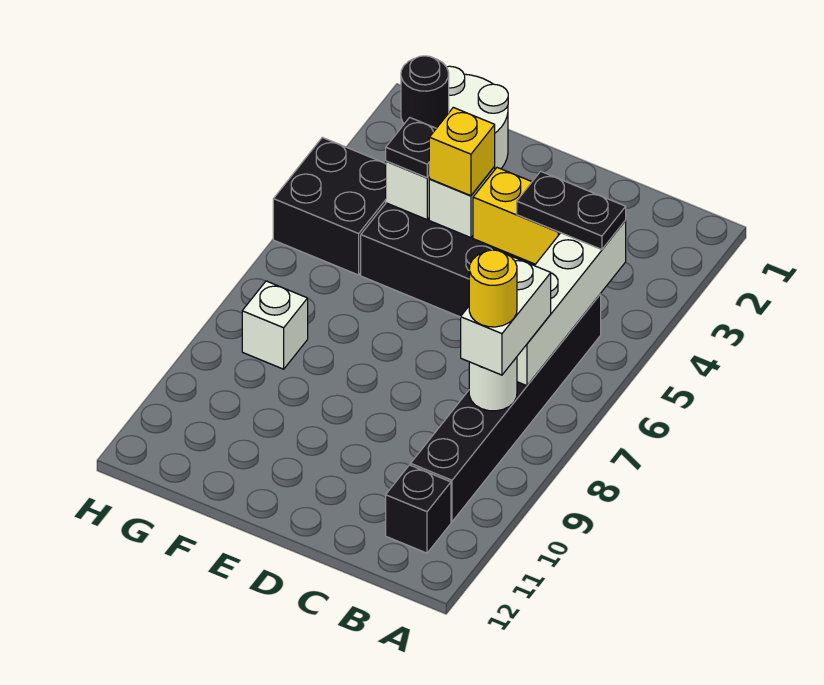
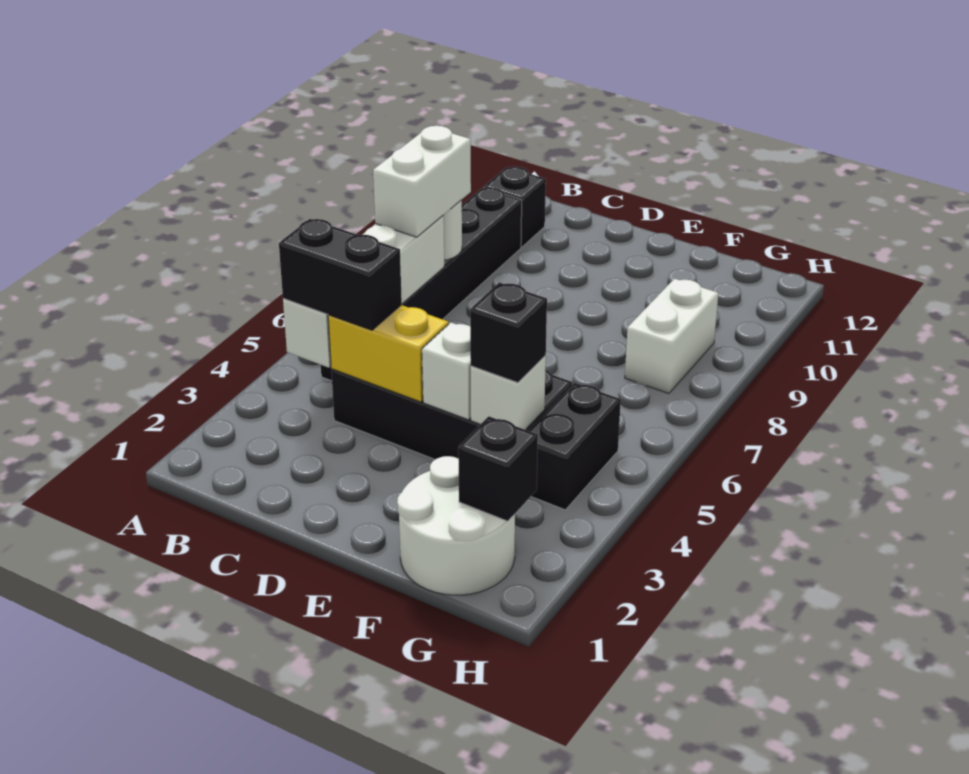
black 1x2 plate [517,171,626,250] -> black 1x2 brick [279,219,402,330]
yellow 1x1 round brick [469,250,517,327] -> none
yellow 1x1 brick [429,107,495,196] -> none
black 1x1 plate [386,117,436,178] -> black 1x1 brick [470,282,547,383]
black 1x1 round brick [401,56,449,128] -> black 1x1 brick [458,416,538,521]
black 2x2 brick [273,137,386,275] -> black 1x2 brick [528,383,621,510]
white 1x1 brick [242,281,308,369] -> white 1x2 brick [625,279,718,393]

